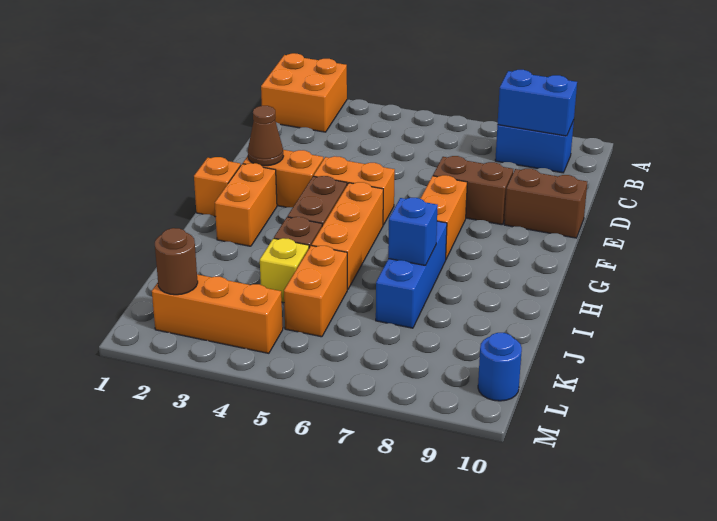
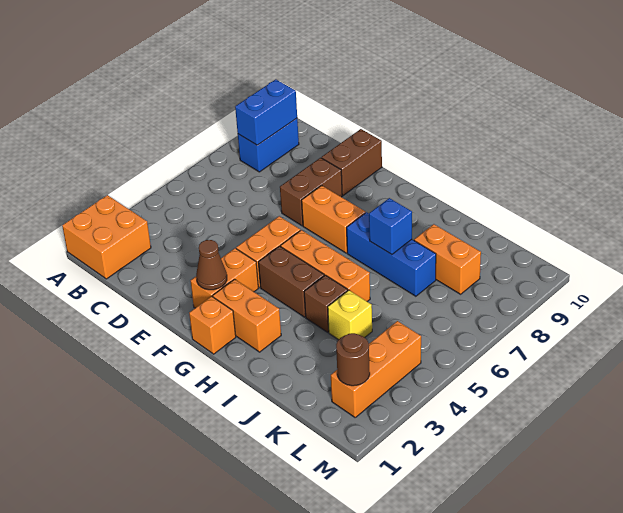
orange 1x2 brick [284,246,347,337] -> orange 1x2 brick moved to [414,224,481,294]
blue 1x1 round brick [478,333,522,401] -> none

